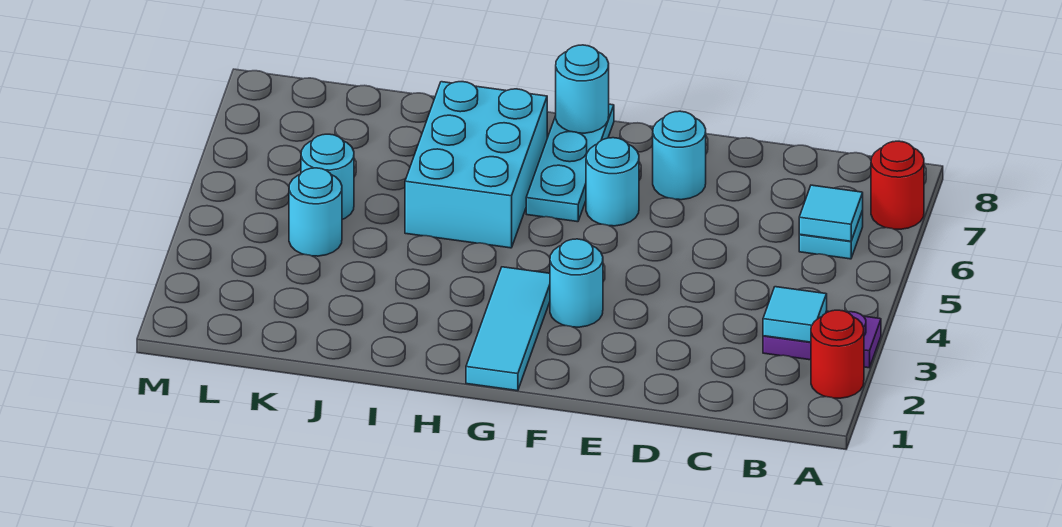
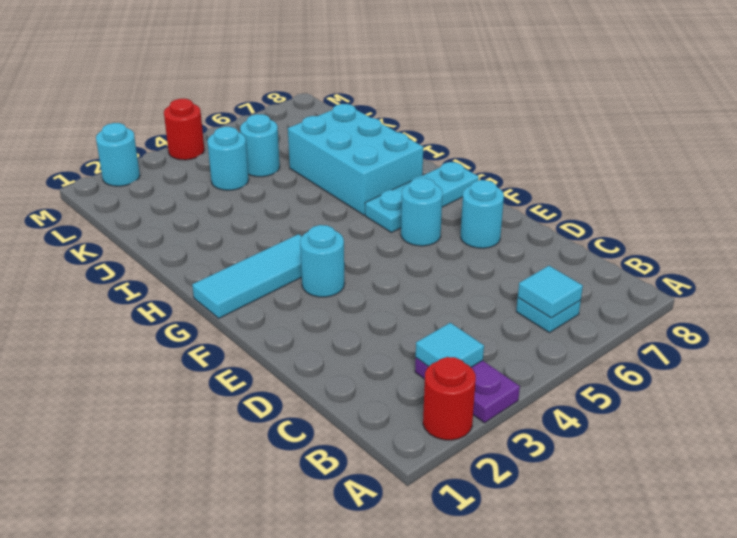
red 1x1 round brick [871,141,924,229] -> red 1x1 round brick moved to [164,99,204,160]
cyan 1x1 round brick [556,45,609,133] -> cyan 1x1 round brick moved to [96,123,140,186]
cyan 2x3 brick [405,82,547,248] -> cyan 2x3 brick turned to [288,104,423,215]

